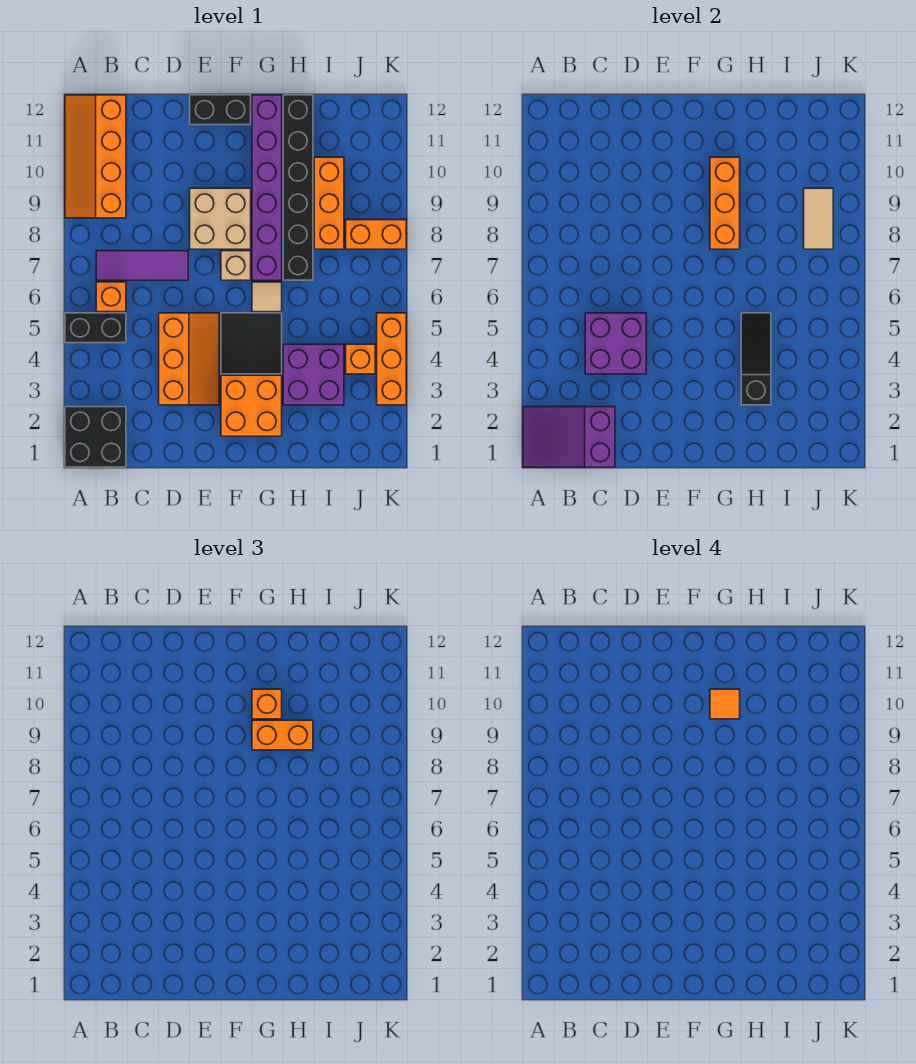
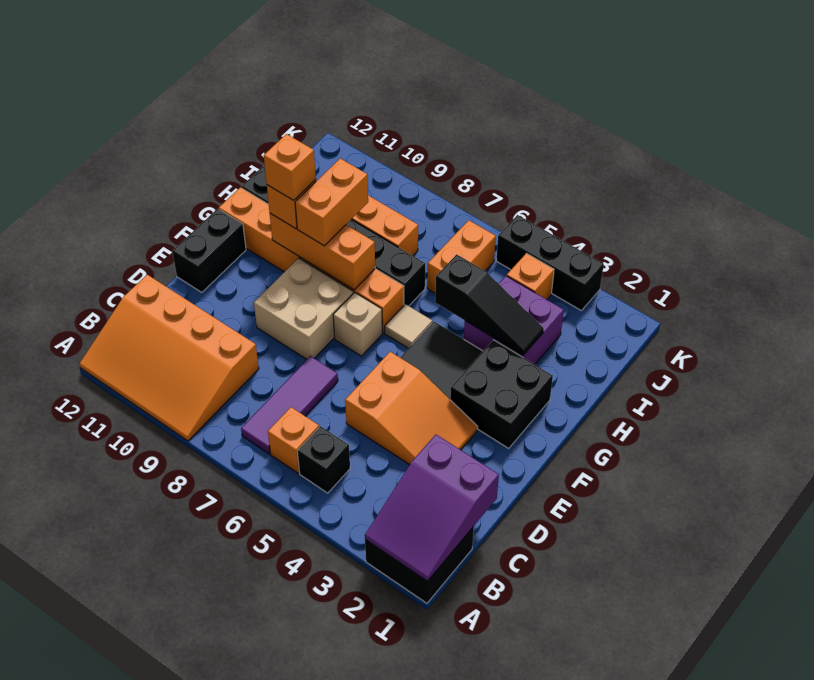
black 1x2 brick [65,313,126,343] -> black 1x1 brick [297,426,350,493]
orange 2x4 slope [65,95,126,218] -> orange 3x4 slope [79,275,259,441]
purple 2x2 brick [585,313,646,374] -> none
orange 2x3 slope [159,313,219,405] -> orange 2x3 slope turned to [345,352,478,465]
orange 2x2 brick [221,375,282,436] -> black 2x2 brick [450,340,553,448]
purple 1x6 brick [252,95,282,280] -> orange 1x6 brick [219,188,404,333]
orange 1x1 tile [710,689,740,719] -> orange 1x1 brick [264,134,316,200]
black 1x3 slope [741,313,771,405] -> black 1x3 slope turned to [435,254,544,355]
orange 1x2 brick [346,220,406,249] -> orange 1x2 brick moved to [427,220,496,293]
tan 1x2 tile [804,188,833,249] -> none
orange 1x3 brick [377,313,406,405] -> black 1x3 brick [496,215,604,310]

